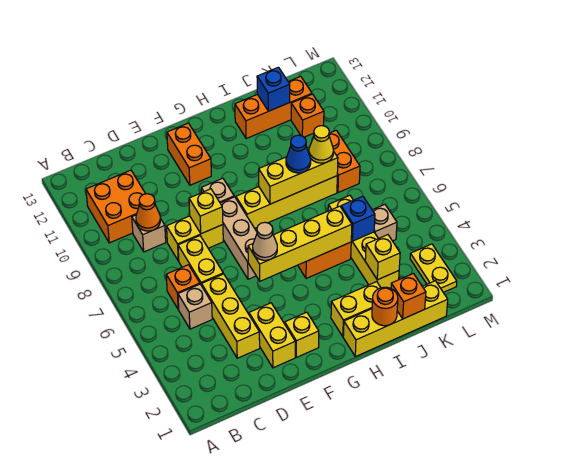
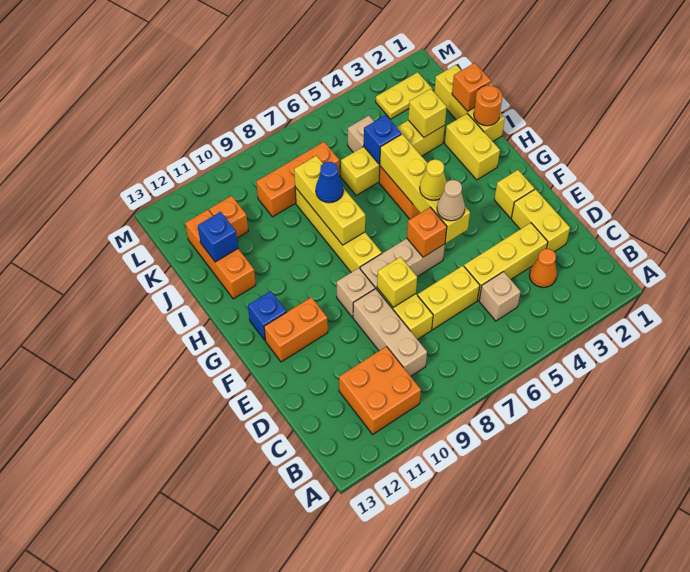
orange 1x1 brick [166,265,200,309] -> orange 1x1 brick moved to [407,207,447,257]
tan 1x1 brick [132,215,166,252] -> tan 1x3 brick [353,289,427,376]
orange 1x1 cone [136,194,160,231] -> orange 1x1 cone moved to [529,249,557,288]
yellow 1x2 brick [249,303,295,368] -> yellow 1x2 brick turned to [511,189,570,252]
none -> blue 1x1 brick [248,291,287,340]
yellow 1x4 brick [343,281,448,357] -> yellow 1x3 brick [434,65,505,141]
yellow 1x1 cone [309,126,333,163] -> yellow 1x1 cone moved to [420,159,447,200]
orange 1x2 brick [329,130,360,193] -> orange 1x3 brick [256,142,339,217]

